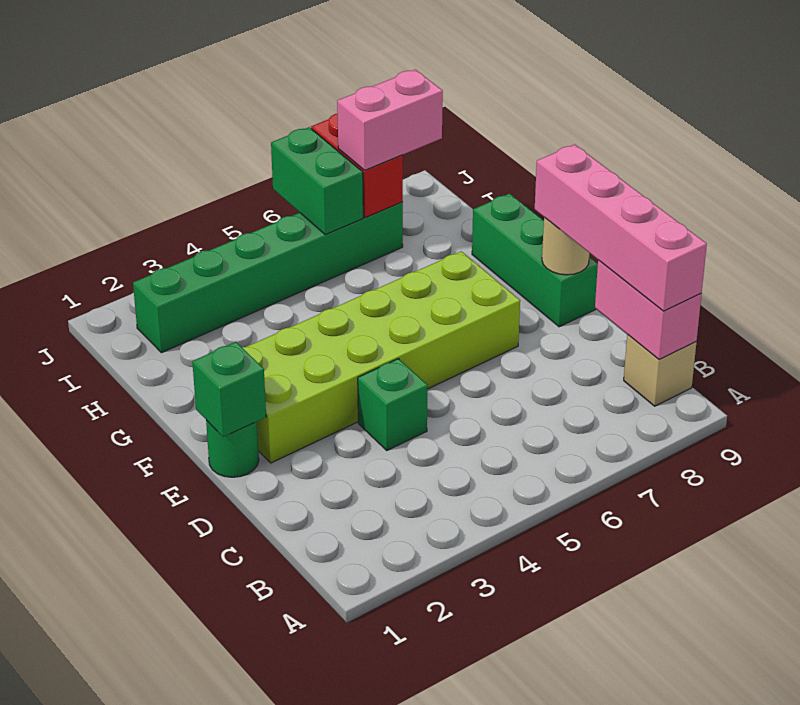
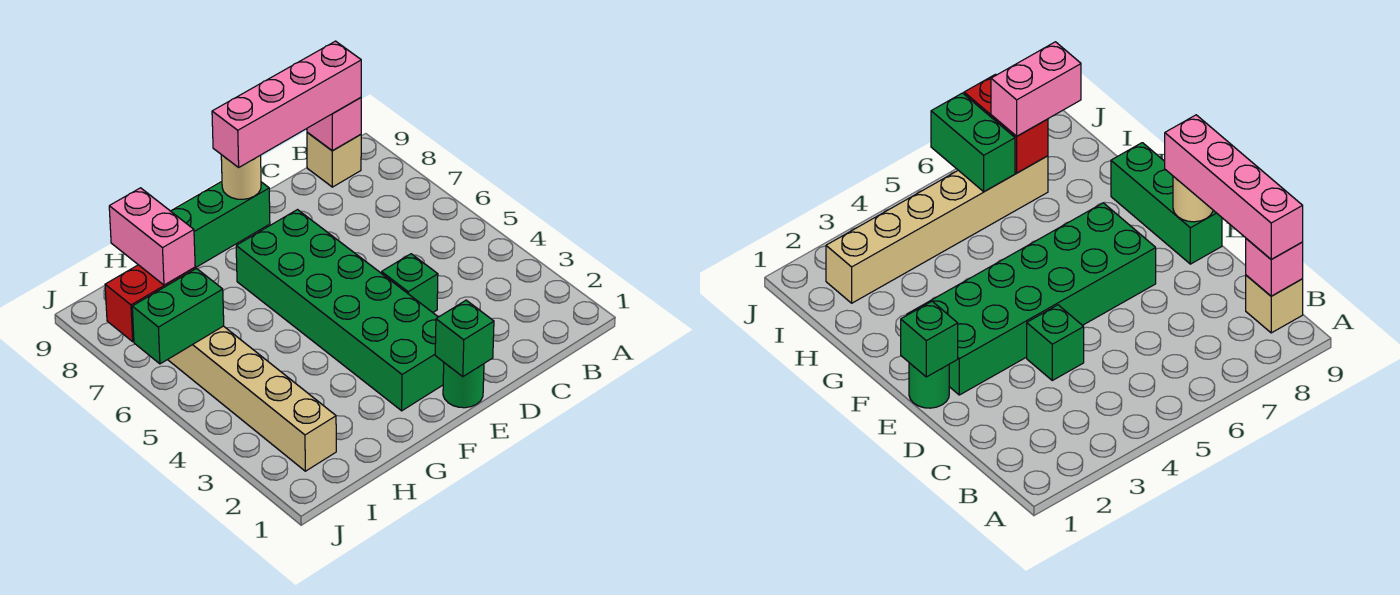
pink 1x2 brick [595,260,701,359] -> pink 1x1 brick [307,97,361,151]
lime 2x6 brick [242,251,520,463] -> green 2x6 brick [236,210,444,411]
green 1x6 brick [133,202,403,353] -> tan 1x6 brick [168,326,336,471]

